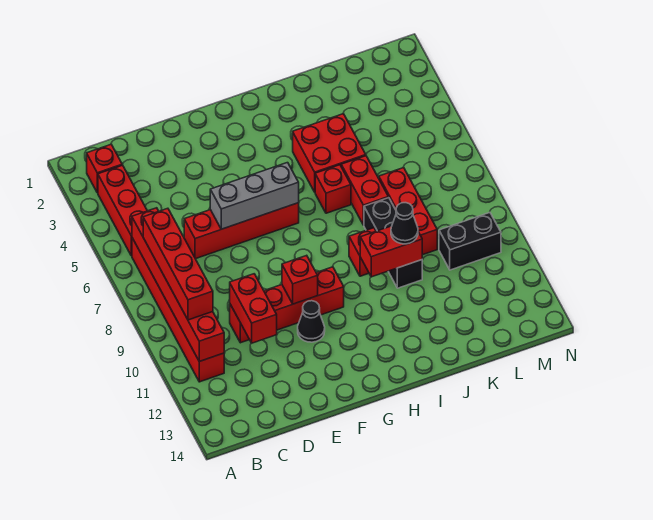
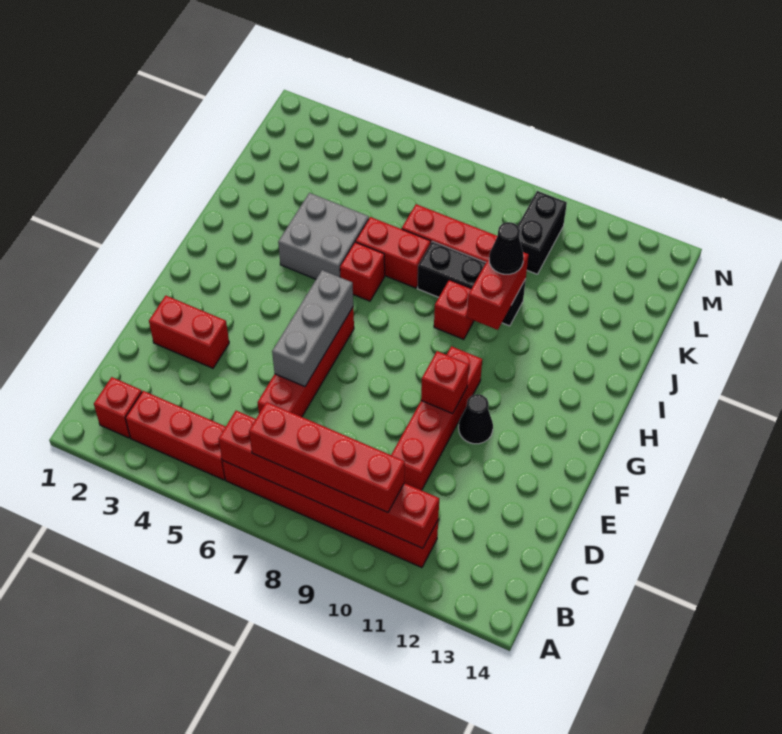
red 1x2 brick [230,274,277,343] -> red 1x2 brick moved to [149,296,229,368]
red 2x2 brick [293,114,366,192] -> grey 2x2 brick [278,193,369,279]

